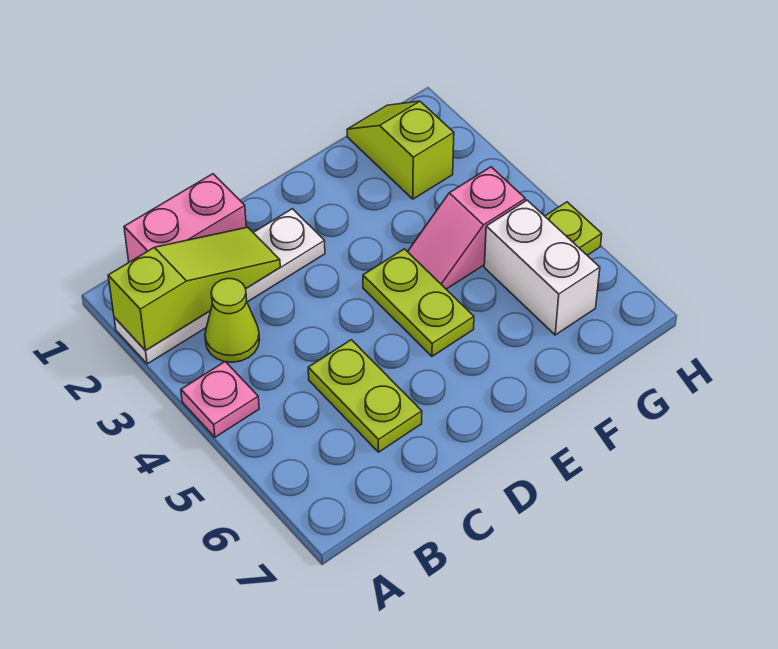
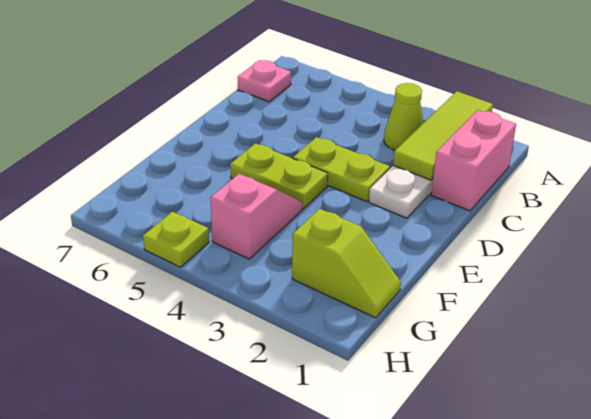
lime 1x3 slope [108,227,280,350] -> lime 1x3 tile [393,91,493,180]
pink 1x1 plate [181,362,259,437] -> pink 1x1 plate moved to [238,60,291,102]
lime 1x2 plate [308,340,422,452] -> lime 1x2 plate moved to [293,137,390,202]
white 1x2 brick [484,200,600,335] -> none

